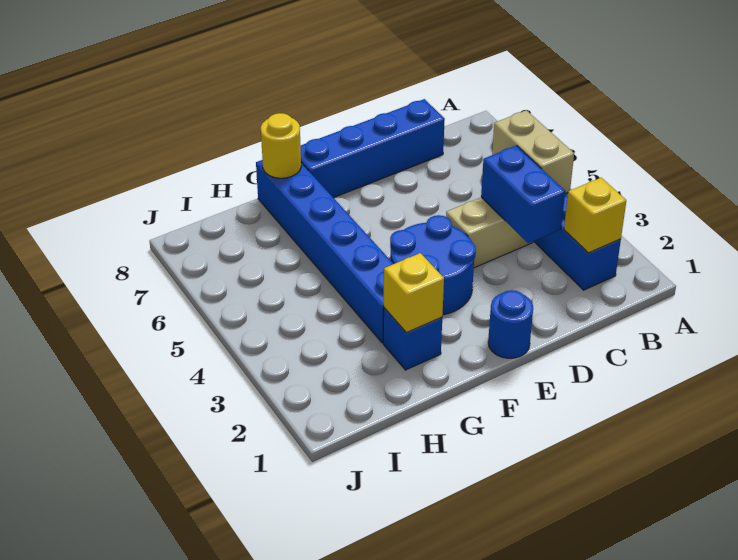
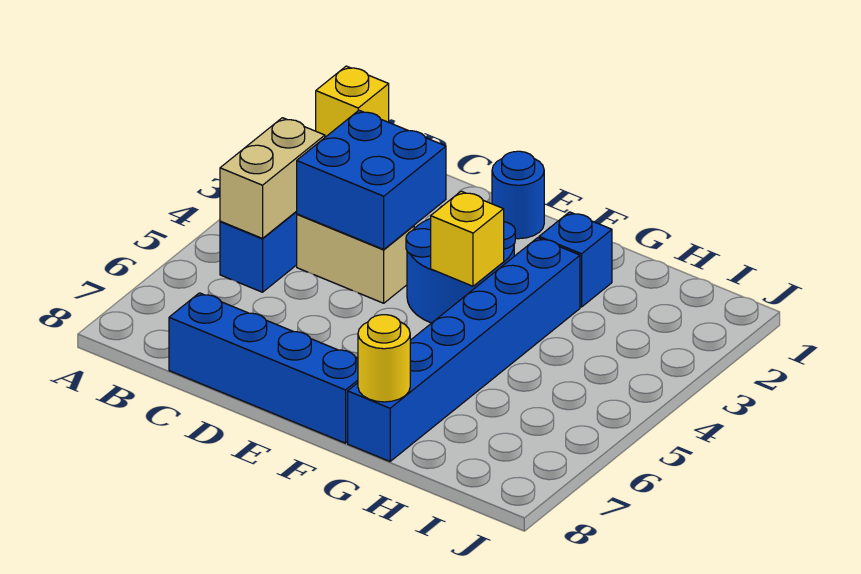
blue 1x2 brick [481,146,565,243] -> blue 2x2 brick [296,110,446,249]
yellow 1x1 brick [384,253,444,333] -> yellow 1x1 brick moved to [431,191,504,286]

